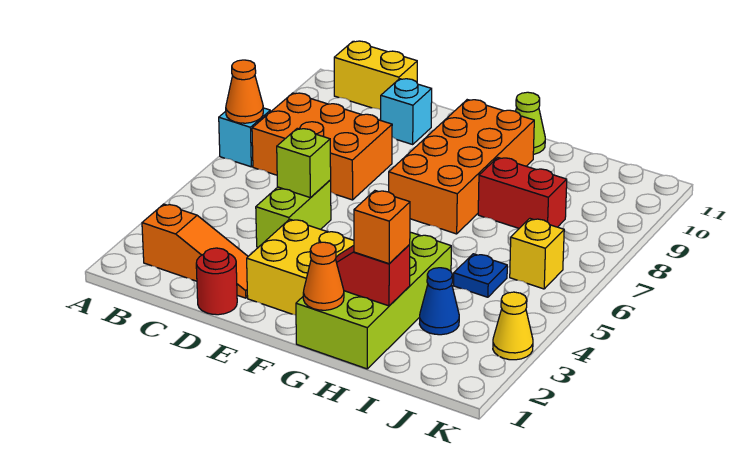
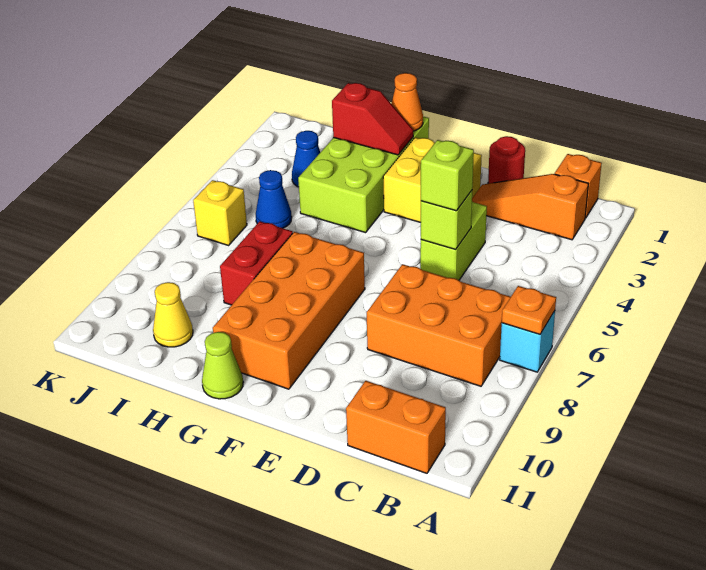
orange 1x1 cone [226,60,263,123] -> orange 1x1 plate [502,286,556,334]
yellow 1x2 brick [334,41,417,110] -> orange 1x2 brick [346,381,446,473]
none -> lime 1x1 brick [421,140,474,211]
cyan 1x1 brick [381,79,432,144] -> none
orange 1x1 brick [354,191,410,264] -> orange 1x1 brick moved to [555,154,602,218]
red 1x2 brick [478,158,567,228] -> red 1x2 brick turned to [220,221,293,305]
blue 1x1 plate [454,254,507,297] -> blue 1x1 cone [256,170,292,228]
yellow 1x1 cone [493,292,533,360] -> yellow 1x1 cone moved to [153,282,193,347]

